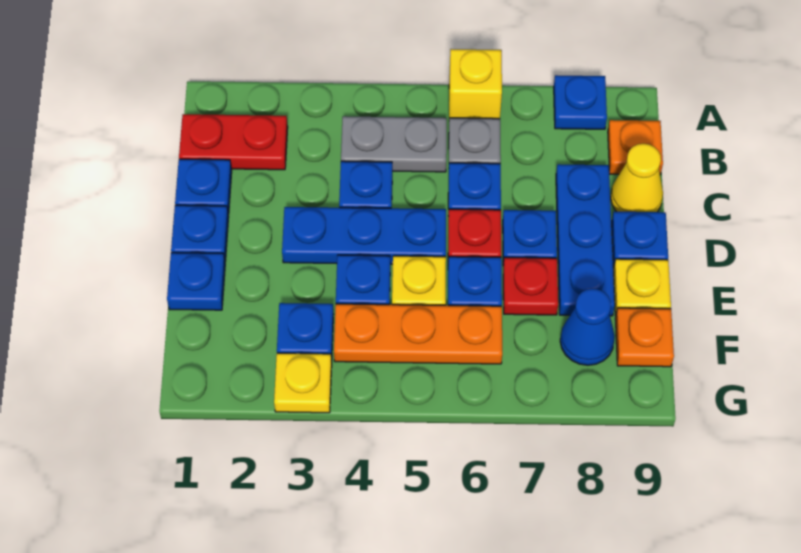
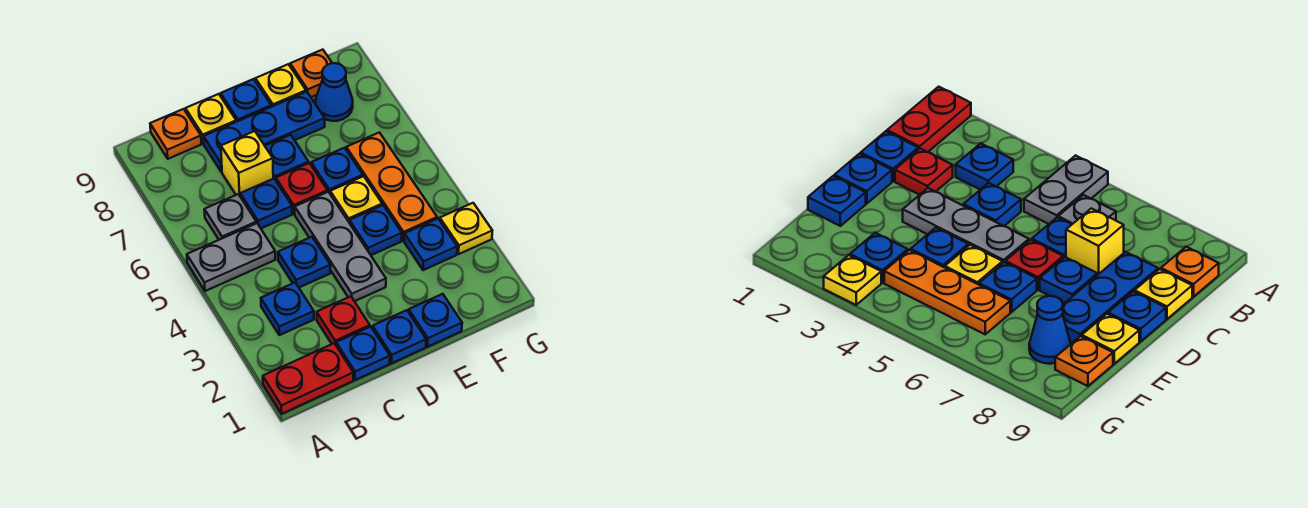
yellow 1x1 brick [449,49,502,119] -> yellow 1x1 brick moved to [221,131,273,195]
blue 1x1 plate [554,75,607,129] -> blue 1x1 plate moved to [261,283,314,335]
red 1x2 plate [179,114,288,170] -> red 1x2 plate turned to [263,343,353,414]
grey 1x2 plate [341,116,447,172] -> grey 1x2 plate turned to [187,223,275,291]
yellow 1x1 cone [611,144,663,212] -> yellow 1x1 plate [186,94,236,144]
blue 1x3 plate [282,207,446,264] -> grey 1x3 plate [295,192,386,301]
red 1x1 plate [503,258,558,315] -> red 1x1 plate moved to [317,296,370,345]

